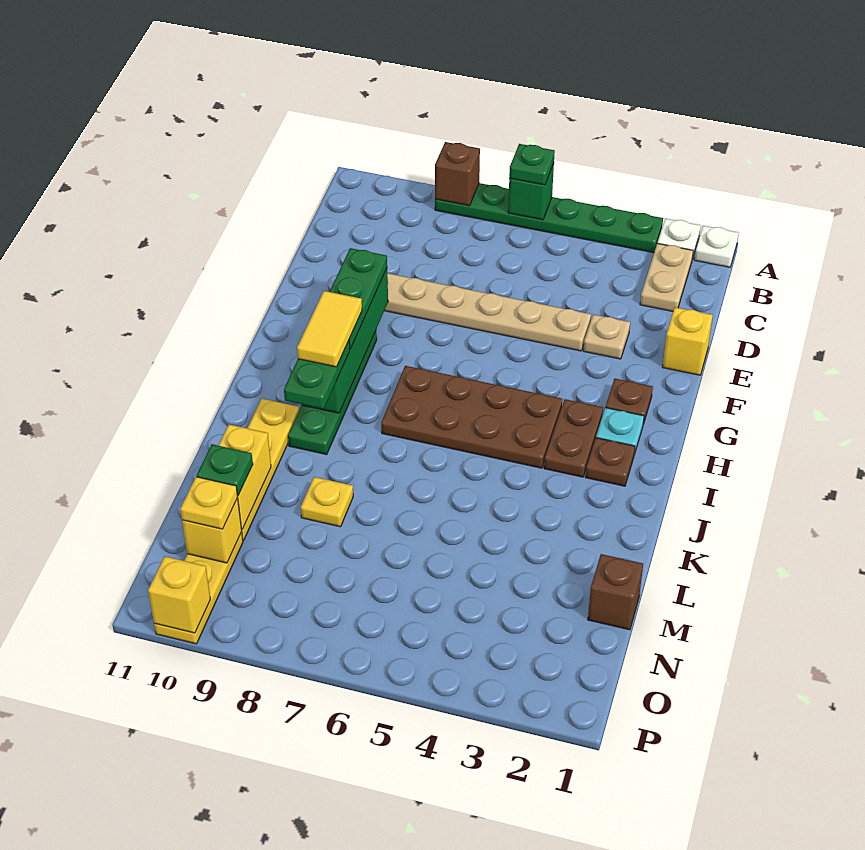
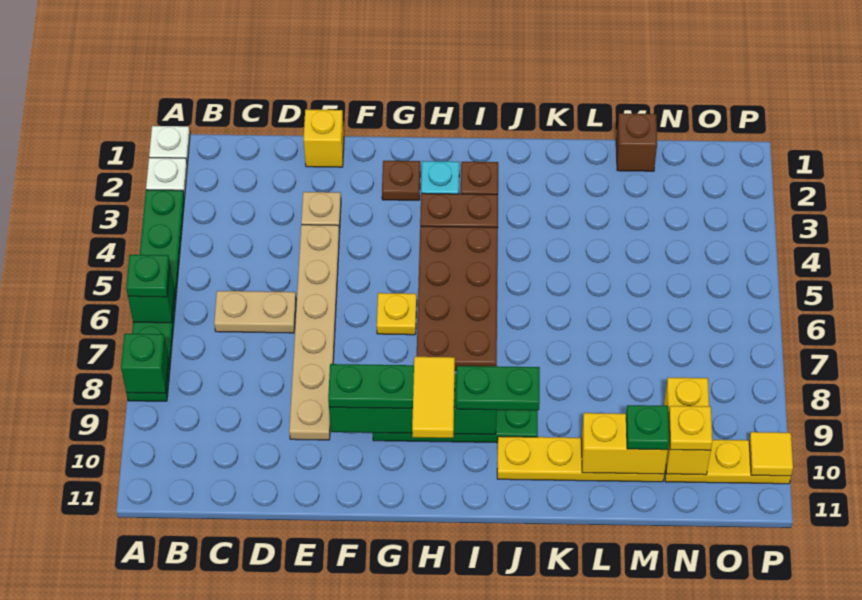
brown 1x1 brick [435,142,480,206] -> green 1x1 brick [121,334,168,393]
tan 1x2 plate [640,243,693,311] -> tan 1x2 plate moved to [214,291,296,333]
yellow 1x2 tile [297,291,362,367] -> yellow 1x2 tile turned to [412,357,455,438]
yellow 1x1 plate [301,477,353,527] -> yellow 1x1 plate moved to [377,293,417,335]
yellow 1x1 brick [182,498,242,563] -> yellow 1x2 brick [664,378,711,475]
yellow 1x1 brick [148,556,210,633] -> yellow 1x1 tile [749,432,793,476]

